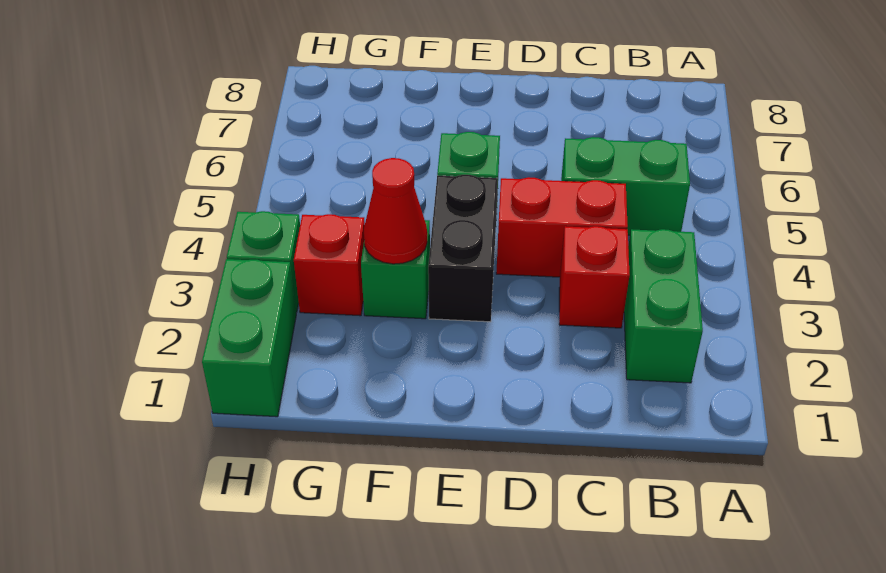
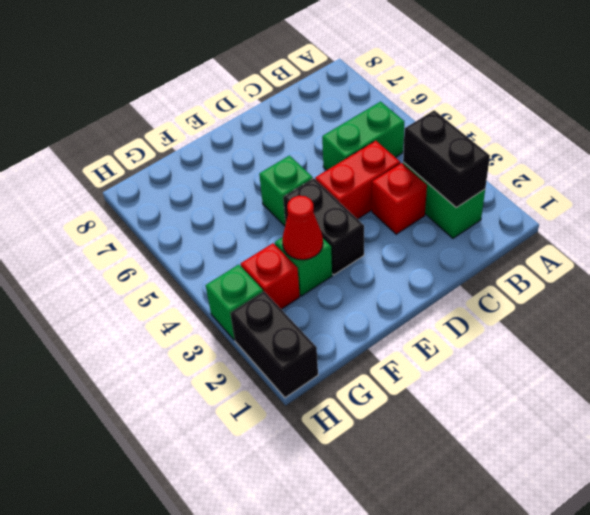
none -> black 1x2 brick [403,110,490,208]
green 1x2 brick [202,259,296,417] -> black 1x2 brick [230,292,318,398]

